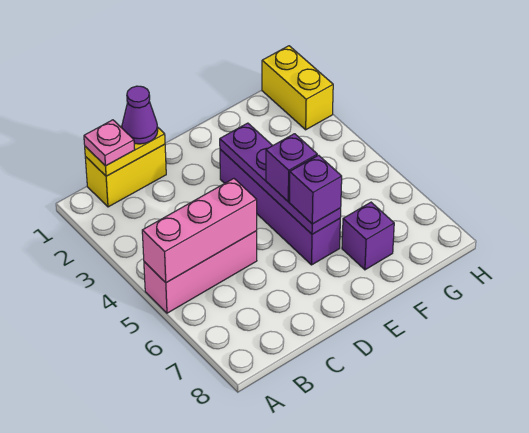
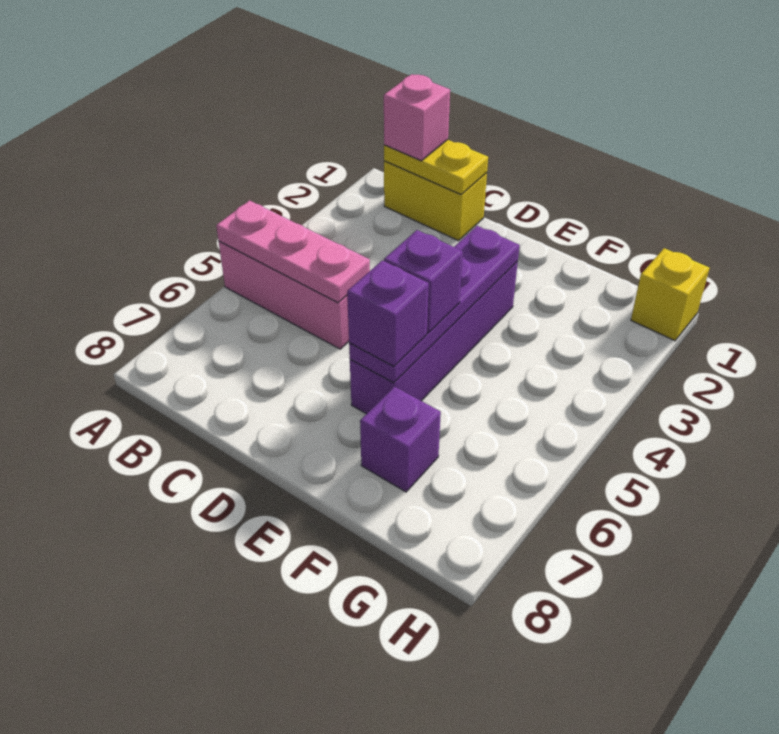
pink 1x3 brick [142,179,257,283] -> pink 1x3 plate [216,200,370,303]
pink 1x1 plate [84,120,135,166] -> pink 1x1 brick [384,74,450,161]
purple 1x1 cone [122,86,158,144] -> none
yellow 1x2 brick [262,46,333,130] -> yellow 1x1 brick [631,248,710,341]

